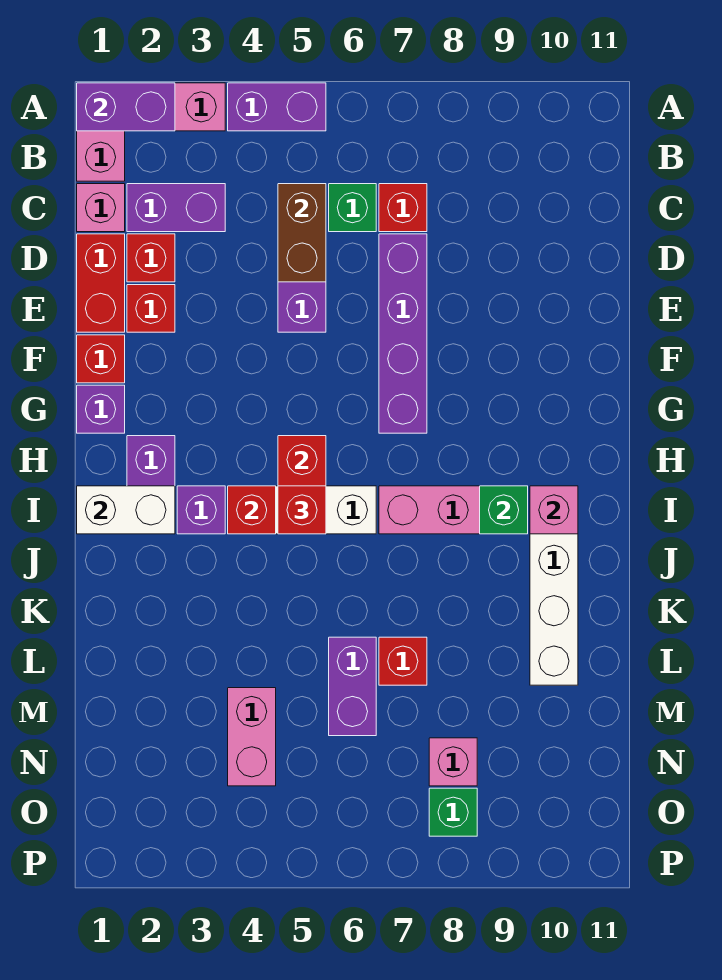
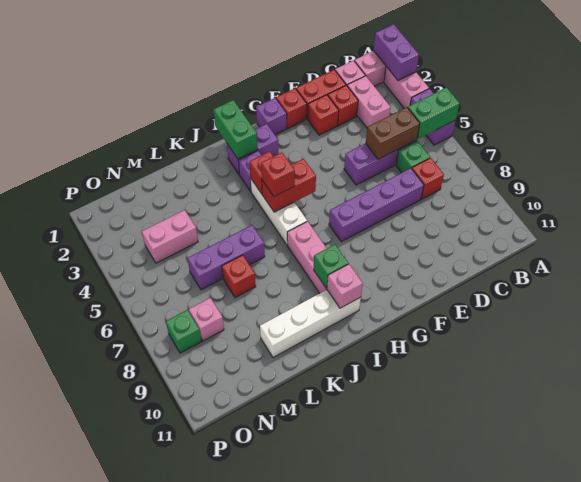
none -> green 1x2 brick [408,87,460,139]
purple 1x2 brick [127,184,225,232] -> pink 1x2 brick [347,76,390,128]
white 1x2 brick [77,486,175,534] -> green 1x2 brick [214,100,258,159]
purple 1x2 brick [329,637,376,736] -> purple 1x3 brick [187,225,265,290]

